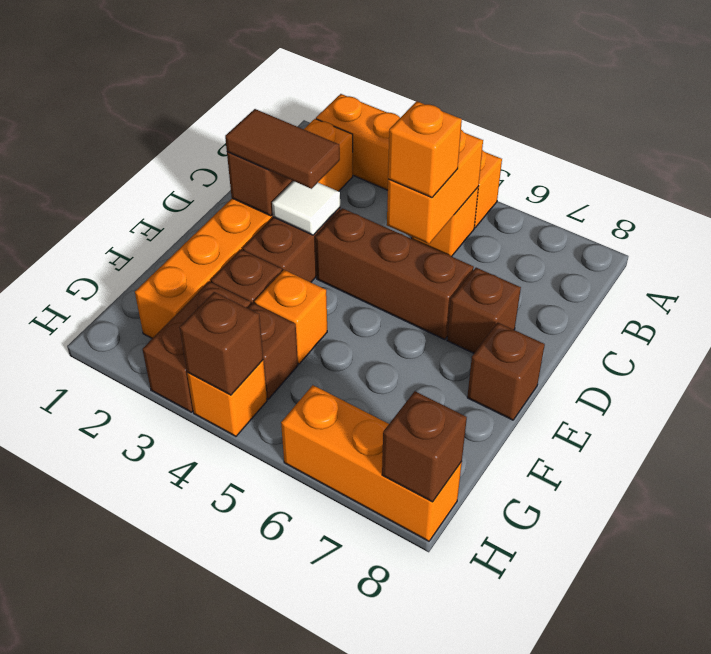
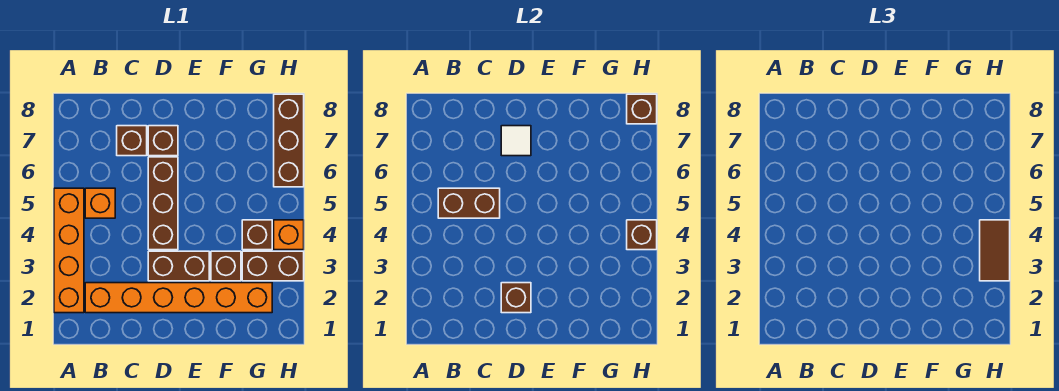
orange 1x2 brick [387,130,483,244] -> brown 1x2 brick [438,188,500,218]
orange 1x1 brick [388,101,462,197] -> none
brown 1x2 tile [225,109,340,189] -> brown 1x2 tile moved to [980,220,1010,281]
white 1x1 tile [272,181,340,235] -> white 1x1 tile moved to [501,126,531,156]
brown 1x1 brick [467,323,545,420] -> brown 1x1 brick moved to [117,126,147,156]
orange 1x1 brick [254,270,327,364] -> none
orange 1x3 brick [281,385,462,541] -> brown 1x3 brick [274,94,304,187]

